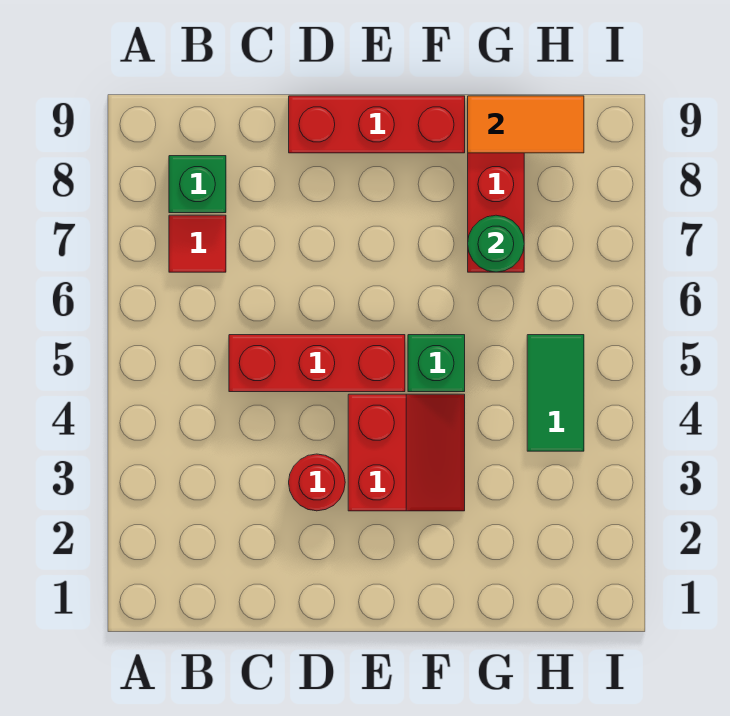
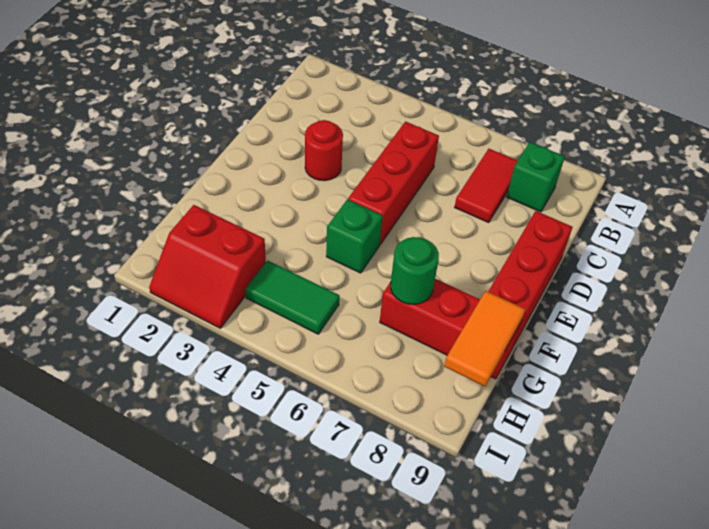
red 1x1 tile [169,215,226,272] -> red 1x2 tile [455,149,518,223]
red 2x2 slope [348,394,465,511] -> red 2x2 slope moved to [149,205,266,328]

